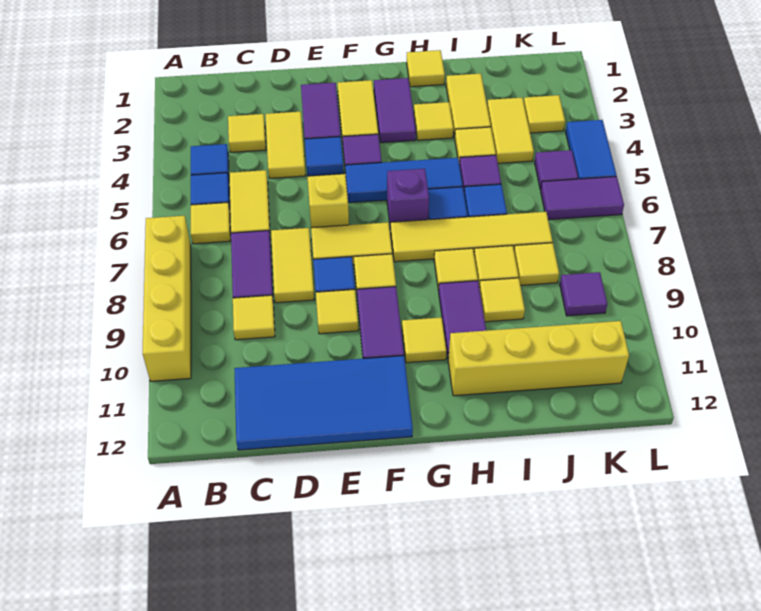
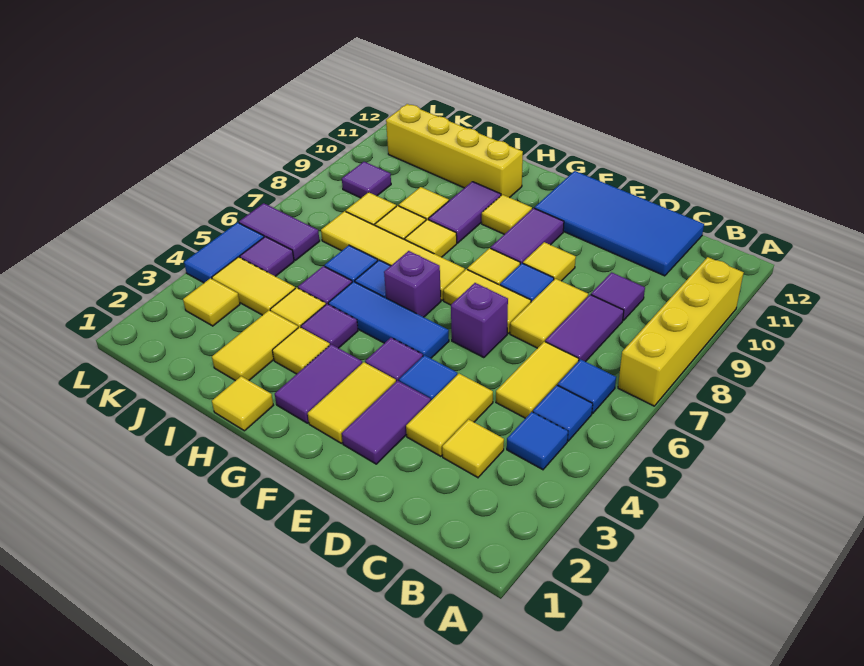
yellow 1x1 tile [191,202,231,244] -> blue 1x1 tile [558,359,616,413]
yellow 1x1 tile [233,295,275,340] -> purple 1x1 tile [591,272,645,320]
yellow 1x1 brick [308,174,349,228] -> purple 1x1 brick [451,283,508,358]
none -> purple 1x1 tile [301,304,358,348]
yellow 1x2 tile [487,98,534,163] -> yellow 1x2 tile turned to [212,257,295,315]

